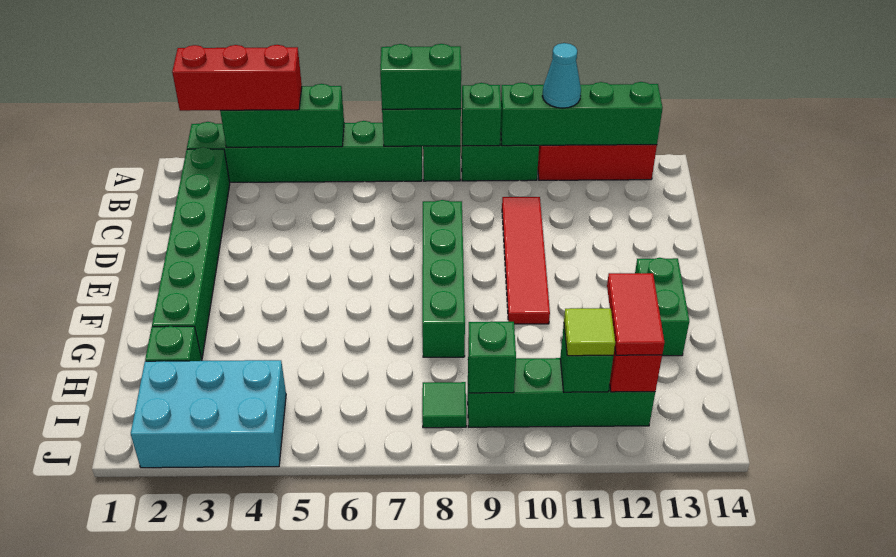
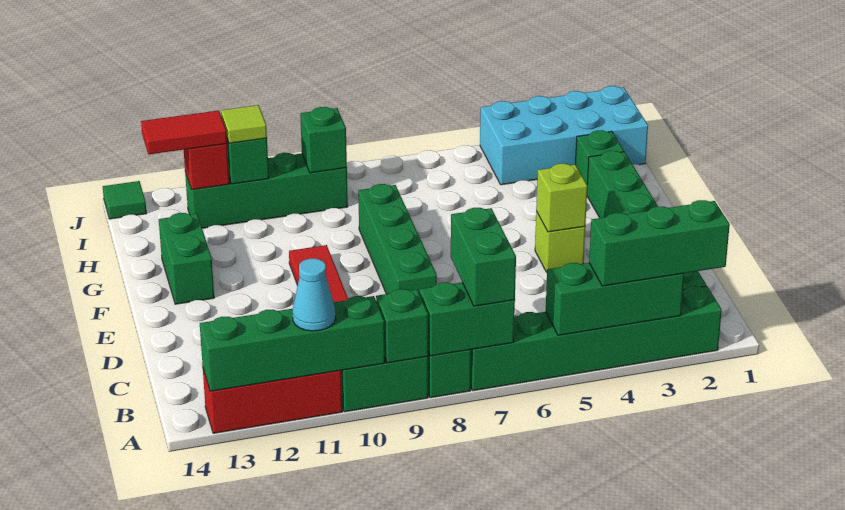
red 1x3 brick [172,45,302,111] -> green 1x3 brick [589,200,730,286]
green 1x2 brick [380,44,461,109] -> green 1x2 brick turned to [451,208,516,306]
none -> lime 1x1 brick [535,211,585,272]
none -> lime 1x1 brick [536,164,587,232]
red 1x2 tile [607,273,665,355] -> red 1x2 tile turned to [141,111,227,154]
cyan 2x3 brick [131,360,286,468] -> cyan 2x4 brick [480,86,648,185]
green 1x1 tile [422,382,466,428] -> green 1x1 tile moved to [103,181,147,219]

